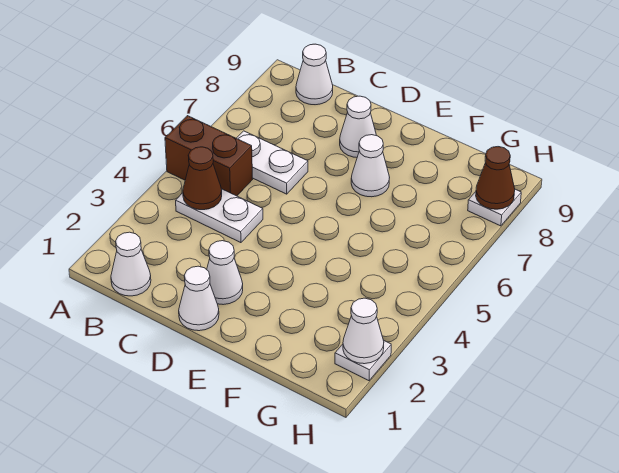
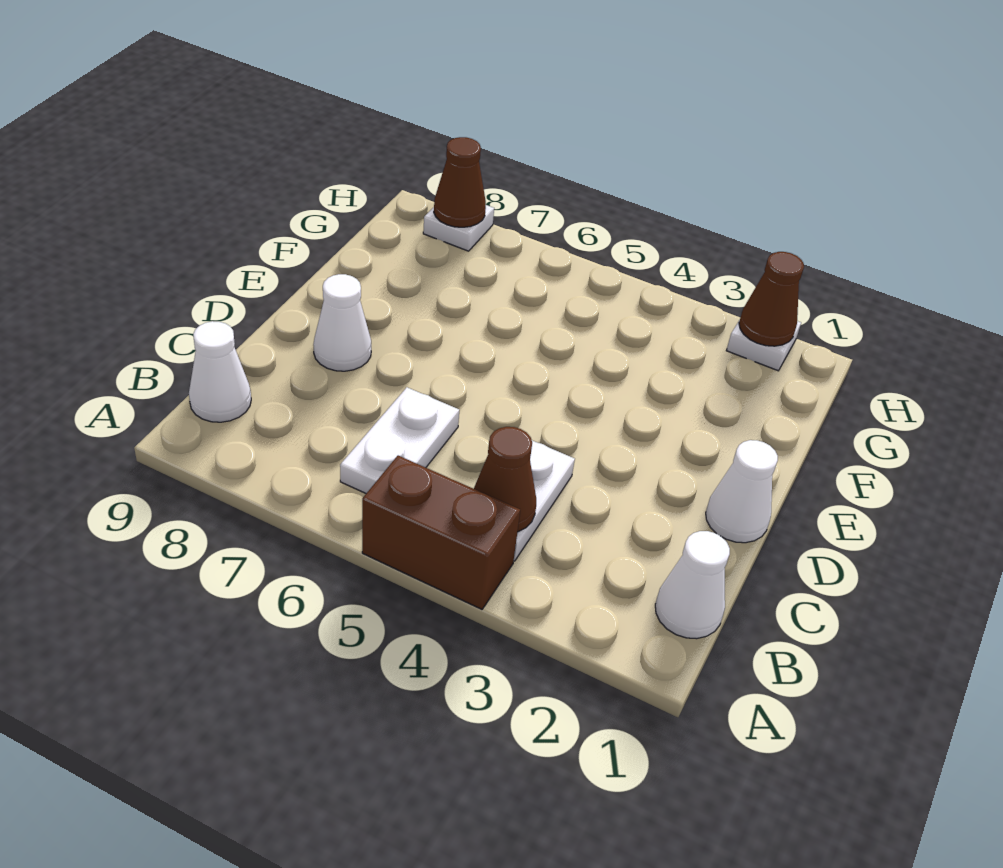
brown 1x2 brick [165,116,253,196] -> brown 1x2 brick turned to [362,456,520,609]
white 1x1 cone [207,241,243,305] -> none
white 1x1 cone [351,135,390,197] -> none
white 1x1 cone [343,298,384,364] -> brown 1x1 cone [739,252,804,346]

